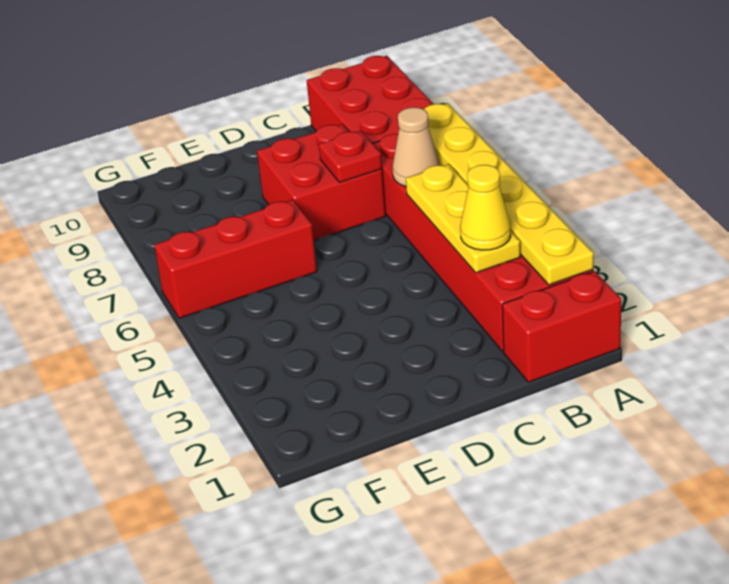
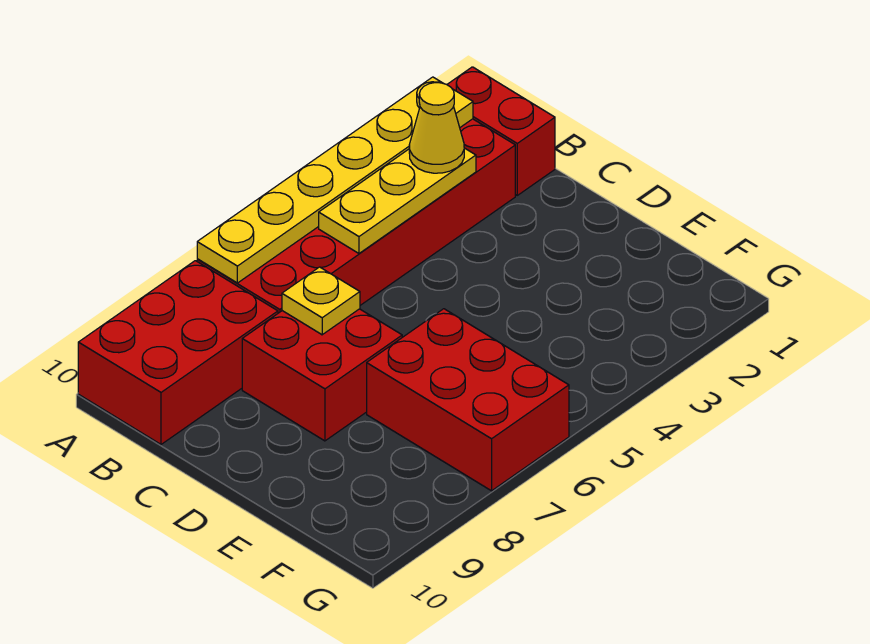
tan 1x1 cone [393,107,439,187] -> none
red 1x1 plate [319,131,382,182] -> yellow 1x1 plate [282,267,360,335]
red 1x3 brick [154,200,317,318] -> red 2x3 brick [367,309,569,491]

